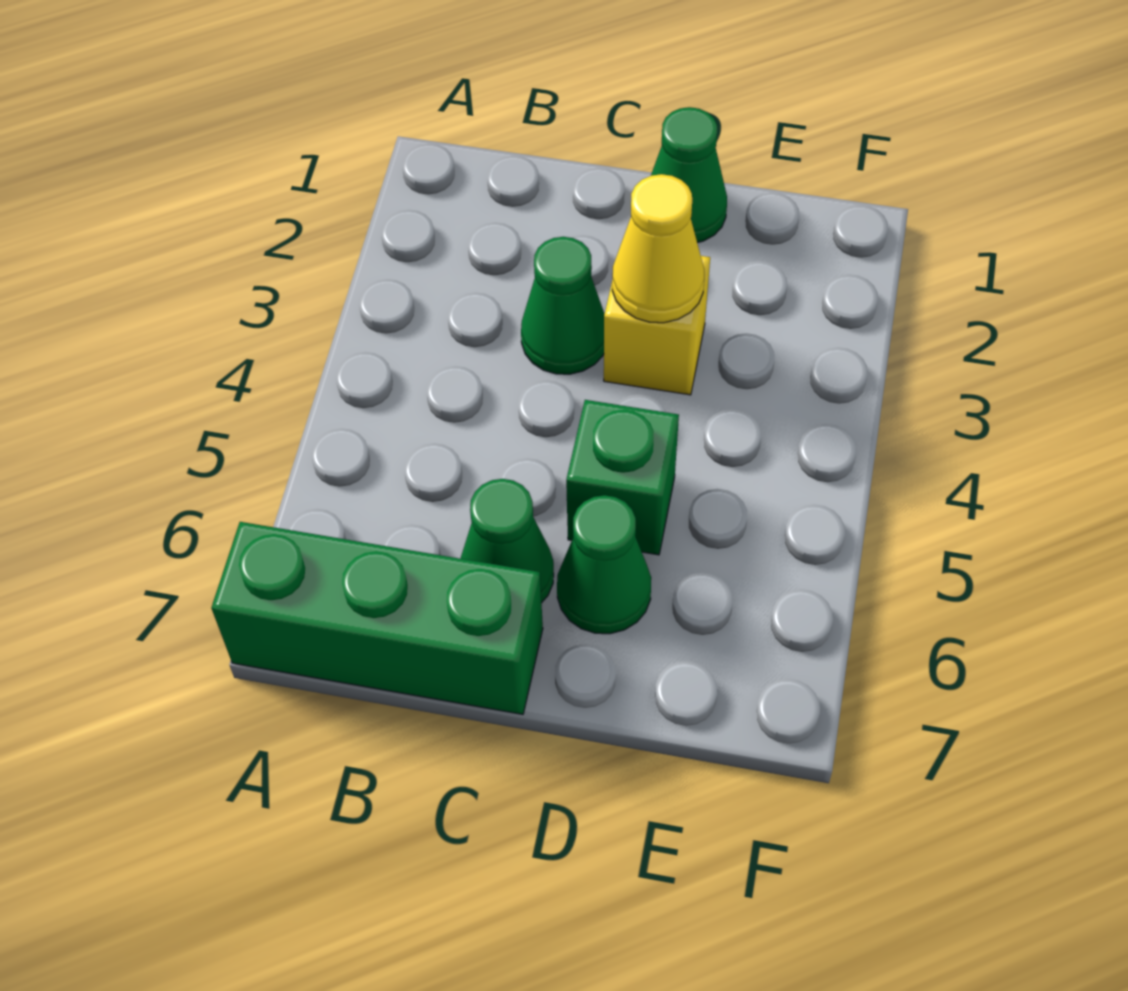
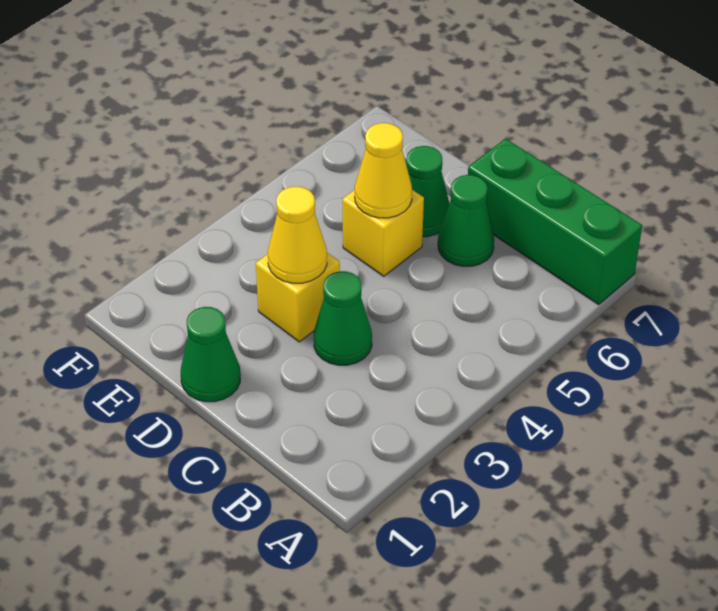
green 1x1 brick [566,400,679,555] -> yellow 1x1 brick [343,190,424,276]
none -> yellow 1x1 cone [355,123,412,218]

